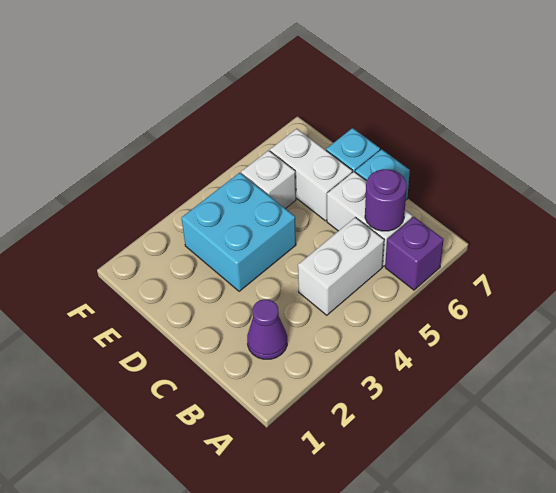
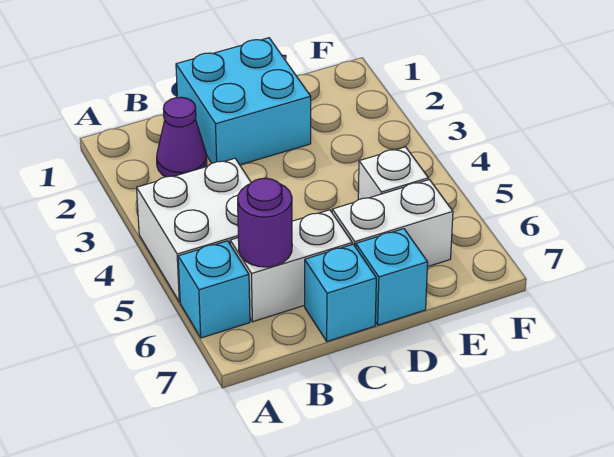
purple 1x1 brick [385,217,444,290] -> cyan 1x1 brick [178,241,250,338]
white 1x2 brick [298,217,384,315] -> white 2x2 brick [137,158,251,302]
cyan 2x2 brick [181,173,296,291] -> cyan 2x2 brick moved to [176,38,311,165]

